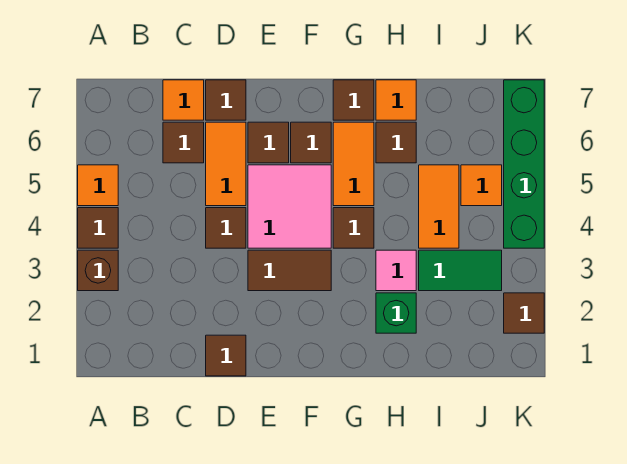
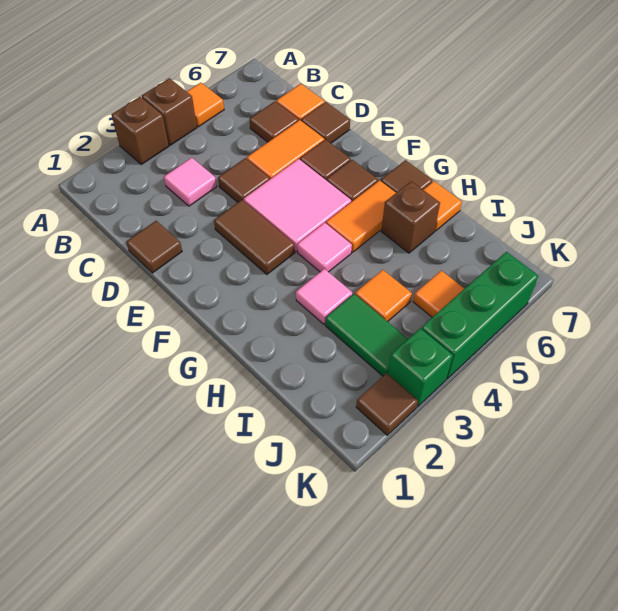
brown 1x1 tile [78,208,118,248] -> brown 1x1 brick [142,78,197,145]
none -> pink 1x1 tile [164,158,217,206]
brown 1x1 tile [333,208,374,248] -> pink 1x1 tile [297,223,352,272]
green 1x1 brick [376,293,416,333] -> green 1x1 brick moved to [388,328,453,407]
brown 1x1 tile [376,122,416,163] -> brown 1x1 brick [381,181,440,253]
orange 1x2 tile [419,165,459,248] -> orange 1x1 tile [355,270,412,322]
green 1x4 brick [504,80,544,248] -> green 1x3 brick [421,252,539,379]

